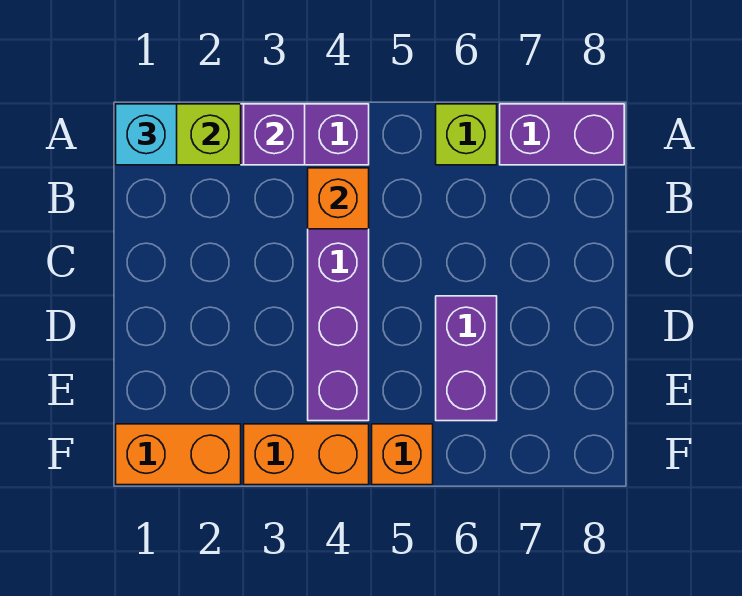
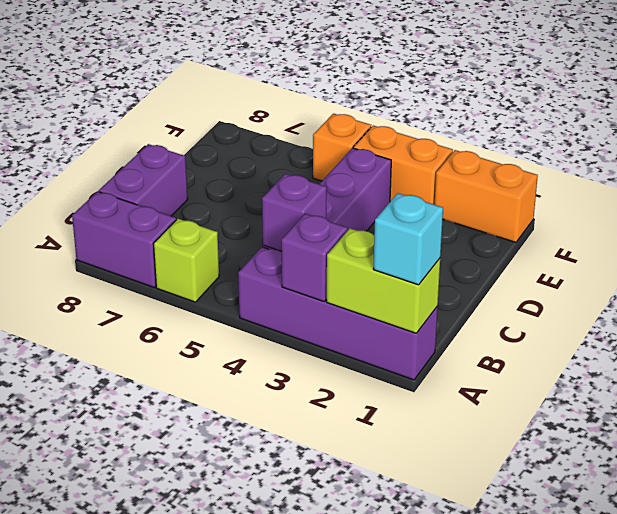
orange 1x1 brick [308,168,369,229] -> purple 1x1 brick [262,174,327,251]
purple 1x2 brick [436,296,497,421] -> purple 1x2 brick moved to [99,144,188,216]

